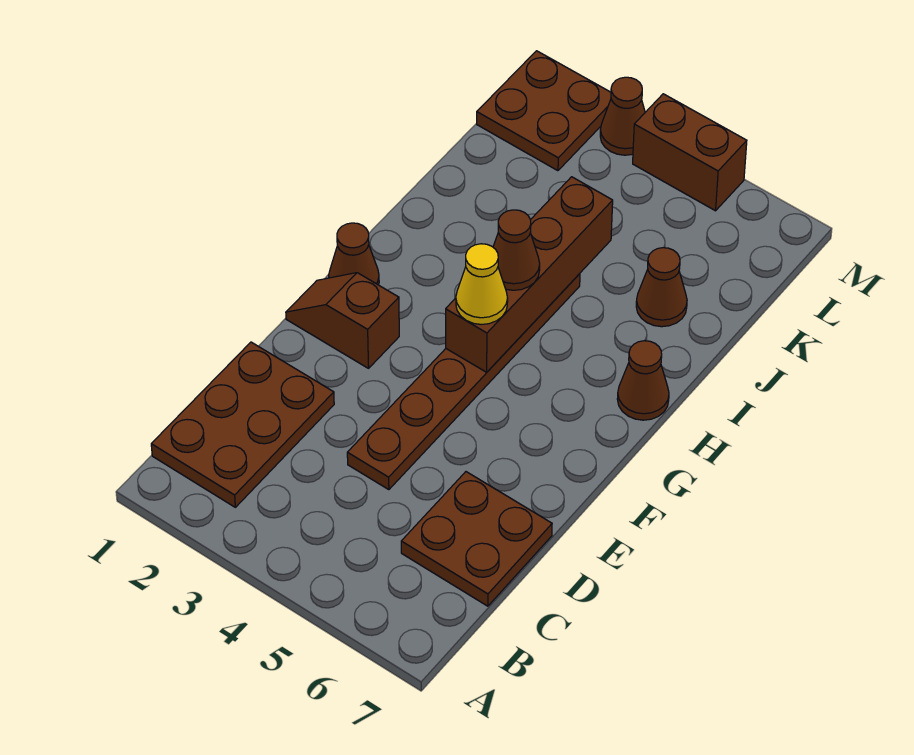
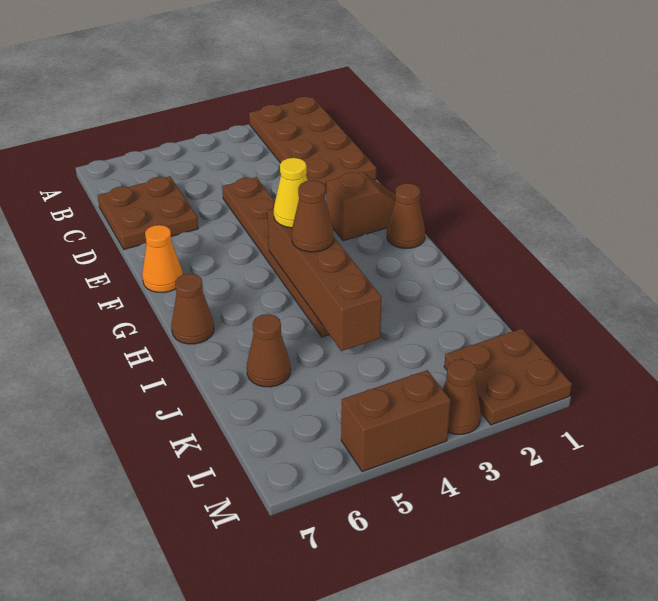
brown 2x3 plate [151,342,334,507] -> brown 2x4 plate [249,97,376,188]
none -> orange 1x1 cone [142,225,183,293]

